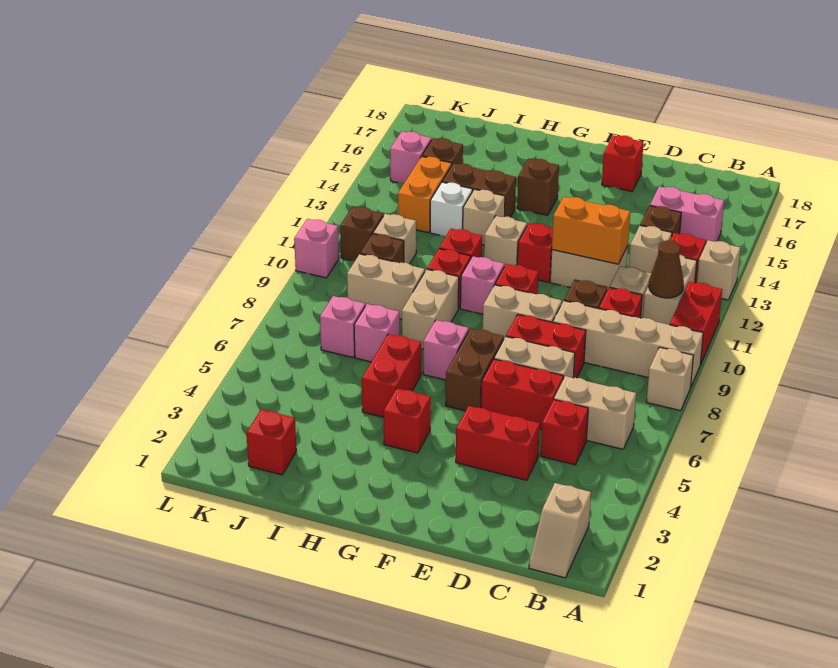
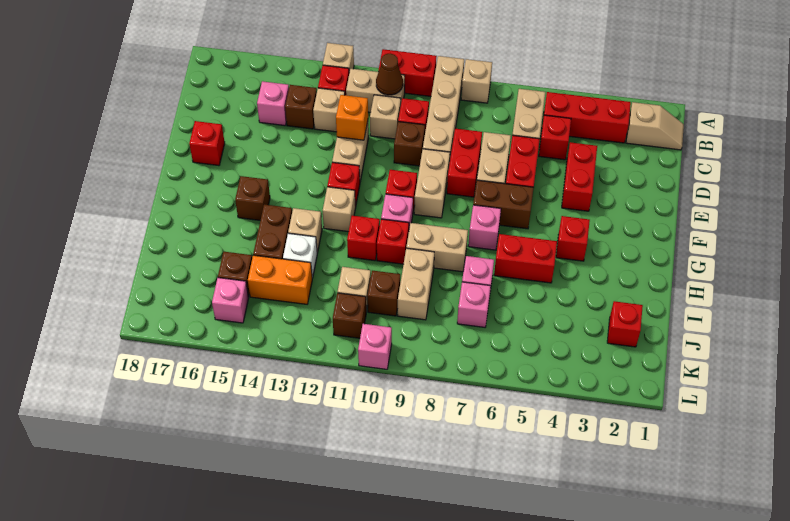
none -> red 1x3 brick [543,92,631,143]
pink 1x2 brick [650,186,724,243] -> pink 1x1 brick [257,81,289,126]
orange 1x2 brick [552,197,630,264] -> orange 1x1 brick [336,95,368,140]

